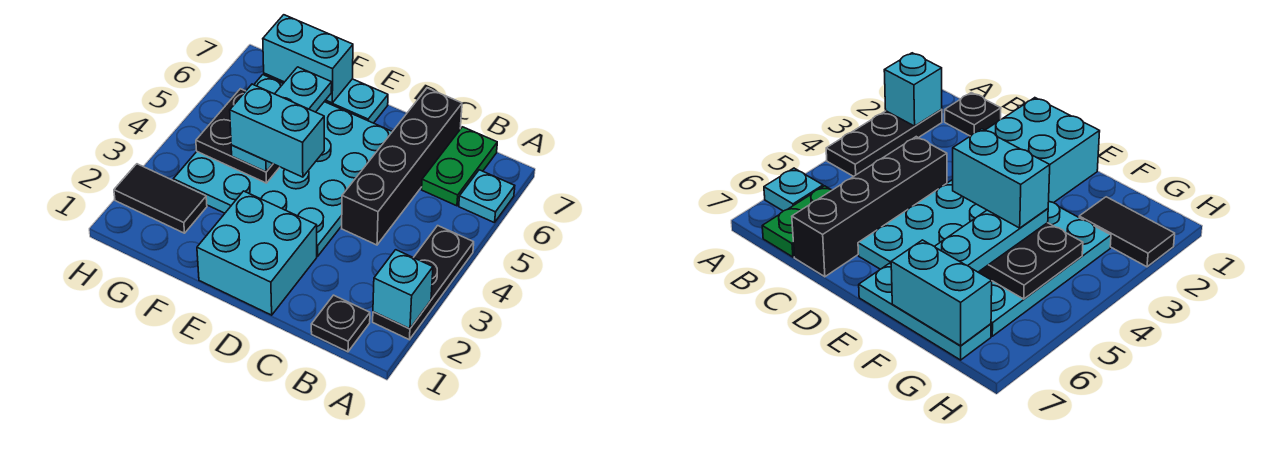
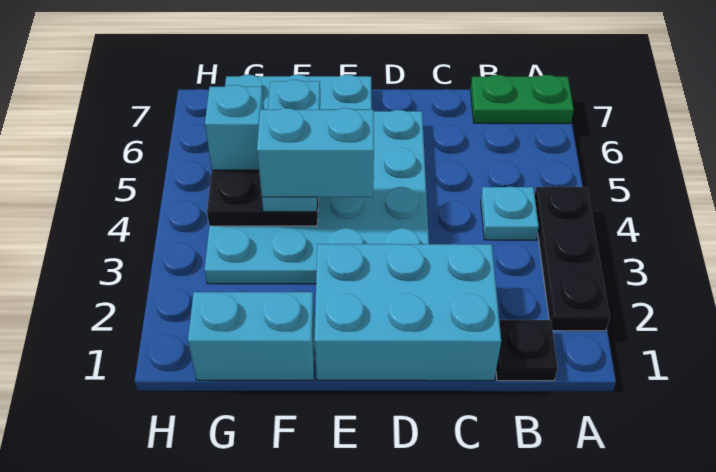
cyan 1x1 brick [373,250,433,329] -> cyan 1x1 brick moved to [205,85,264,170]
cyan 1x1 plate [459,170,515,223] -> cyan 1x1 plate moved to [481,187,539,240]
green 1x2 plate [422,127,497,206] -> green 1x2 plate turned to [471,75,574,123]
black 1x4 brick [342,88,462,245] -> none
cyan 2x2 brick [197,191,317,315] -> cyan 2x3 brick [314,244,501,381]
cyan 1x2 brick [263,15,353,103] -> cyan 1x2 brick moved to [188,292,315,380]
black 1x2 tile [114,164,207,233] -> none

